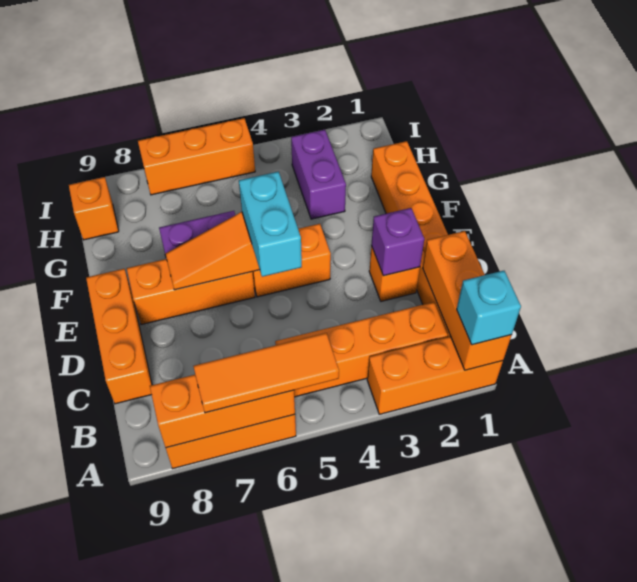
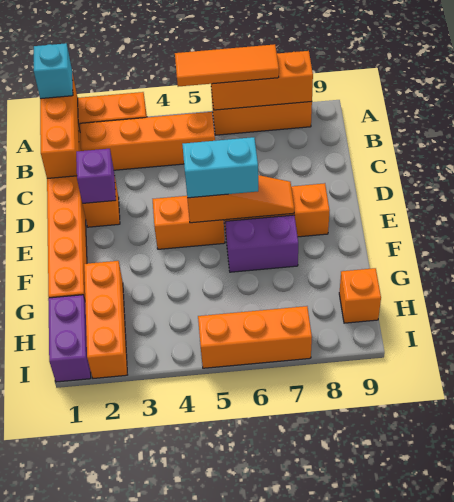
orange 1x3 brick [86,269,152,404] -> orange 1x3 brick moved to [84,261,127,378]
cyan 1x2 brick [239,172,302,277] -> cyan 1x2 brick turned to [182,137,258,198]
purple 1x2 brick [291,130,346,219] -> purple 1x2 brick moved to [48,295,91,382]

